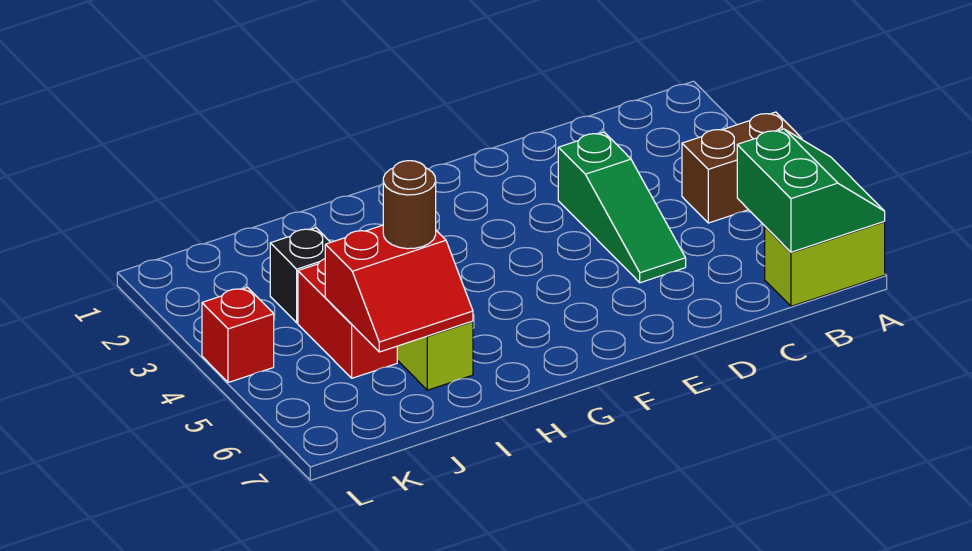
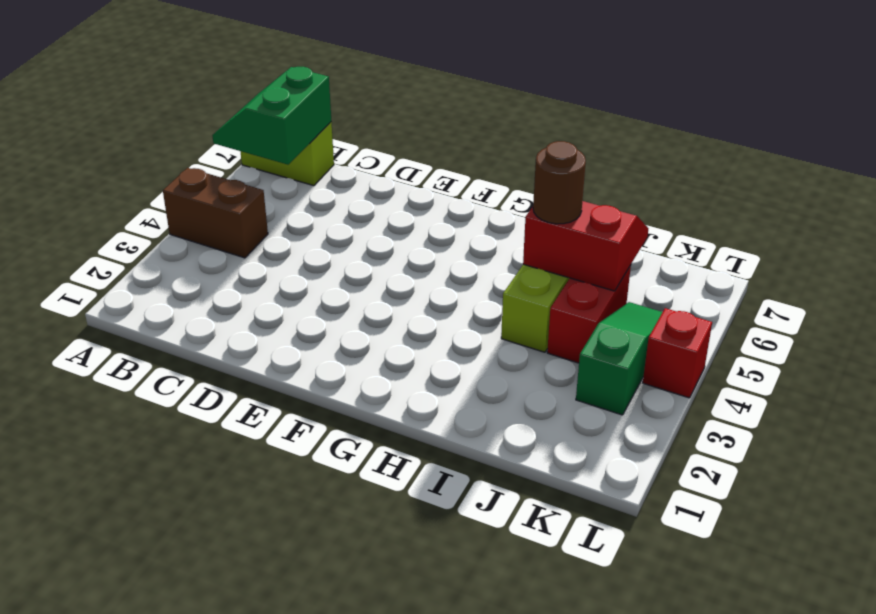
green 1x3 slope [558,132,686,283] -> green 1x3 slope moved to [576,302,662,415]
black 1x1 brick [270,228,330,323] -> none

